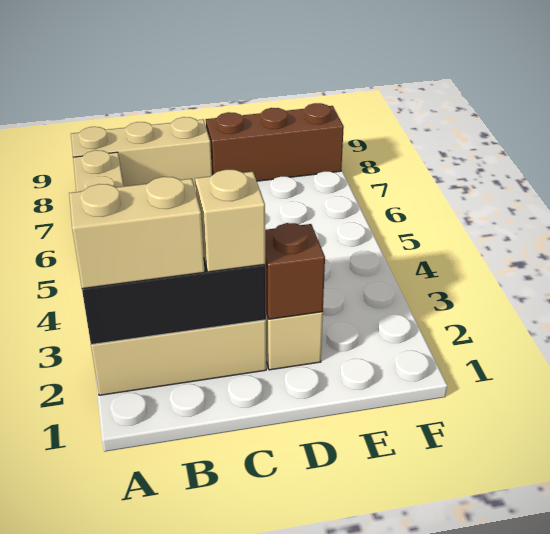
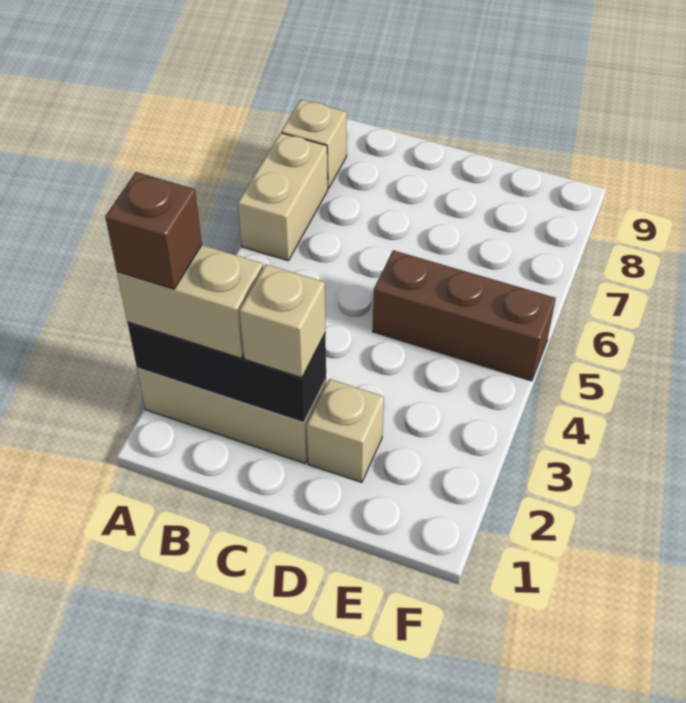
tan 1x3 brick [71,117,212,187] -> tan 1x1 brick [281,100,347,189]
brown 1x1 brick [265,223,325,319] -> brown 1x1 brick moved to [105,172,202,289]
brown 1x3 brick [206,103,344,181] -> brown 1x3 brick moved to [373,250,556,381]

